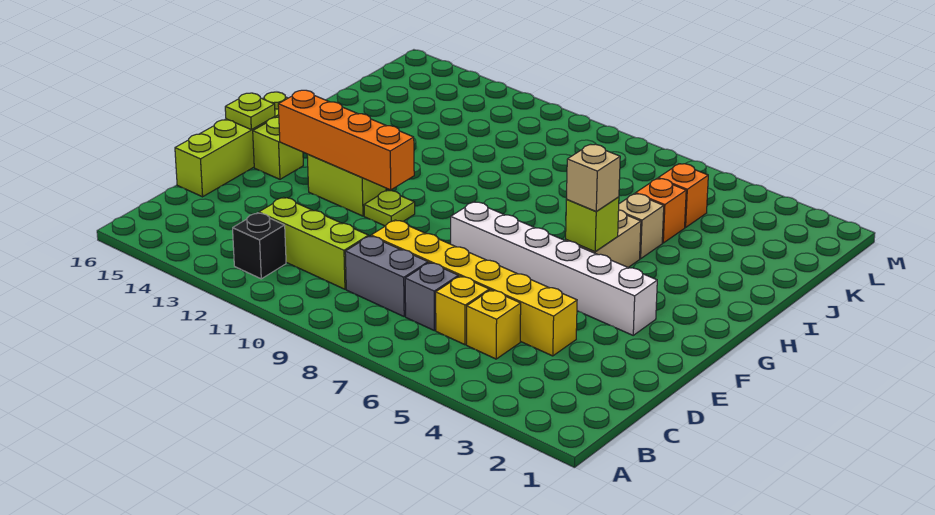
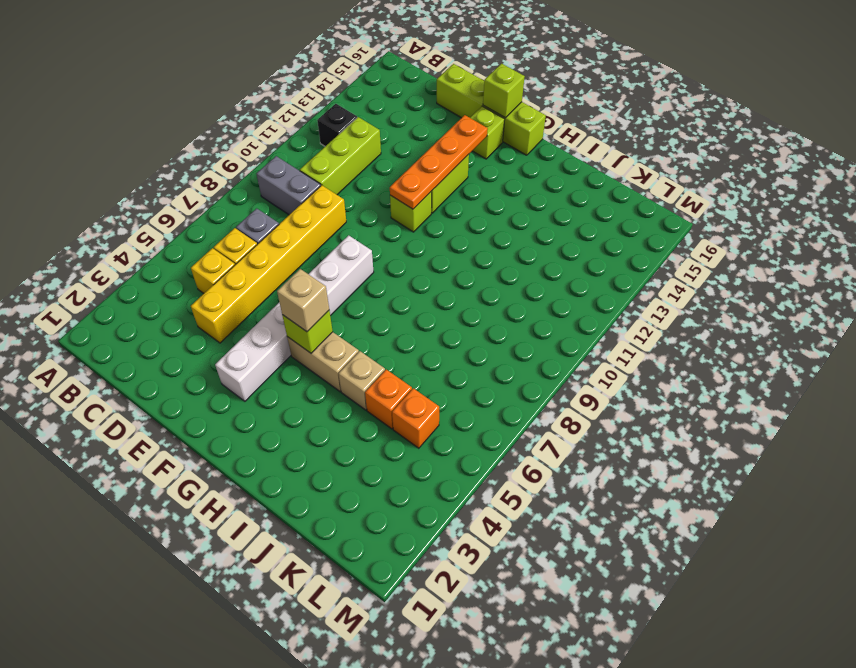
grey 1x2 brick [345,236,428,316] -> grey 1x2 brick turned to [257,156,321,215]
lime 1x1 plate [364,190,415,226] -> lime 1x1 brick [390,192,432,232]
orange 1x4 brick [278,90,414,190] -> orange 1x4 plate [390,115,488,209]
lime 1x1 plate [225,93,275,130] -> lime 1x1 brick [483,64,525,118]

